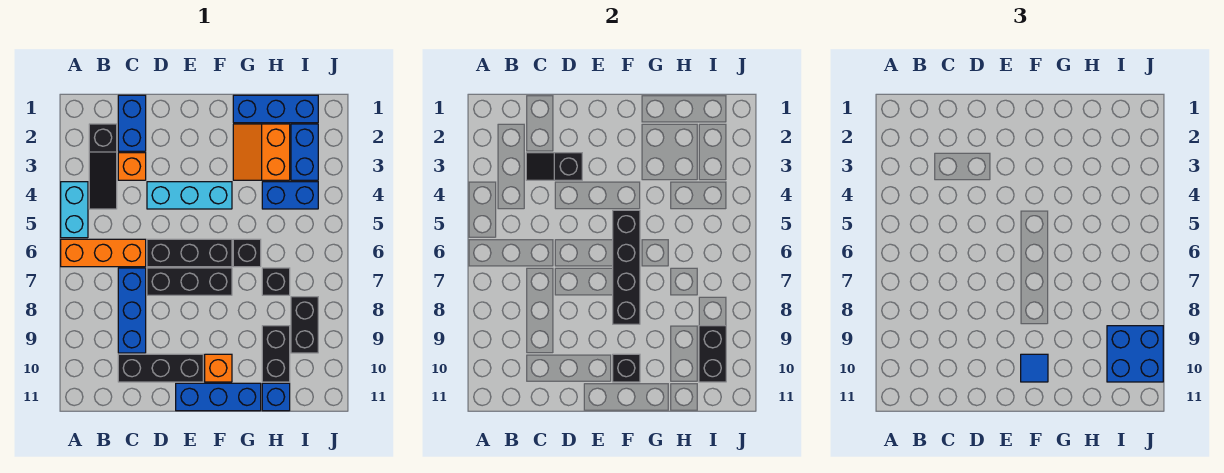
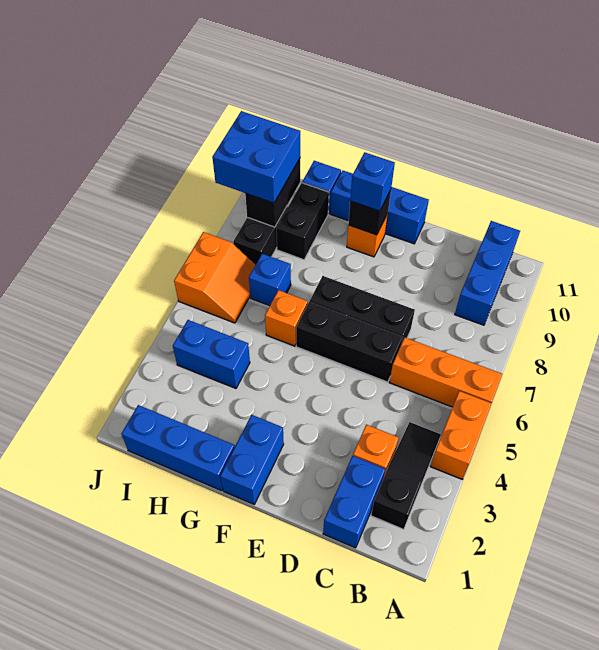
cyan 1x2 brick [61,182,88,238] -> orange 1x2 brick [431,391,492,479]
black 1x2 slope [526,153,582,180] -> none
blue 1x3 brick [118,268,146,353] -> blue 1x3 brick moved to [455,221,520,325]
black 1x3 brick [118,354,203,382] -> none
cyan 1x3 brick [147,182,232,209] -> none
black 1x4 brick [613,210,640,324] -> none
blue 1x1 tile [1021,354,1048,382] -> blue 1x1 brick [350,152,395,211]
orange 2x2 slope [233,124,290,180] -> orange 2x2 slope moved to [174,232,255,323]
black 1x1 brick [233,239,261,267] -> orange 1x1 brick [265,290,308,346]
black 1x1 brick [262,268,290,295] -> blue 1x1 brick [249,254,291,306]
blue 1x2 brick [291,124,318,180] -> blue 1x2 brick moved to [220,415,284,504]

